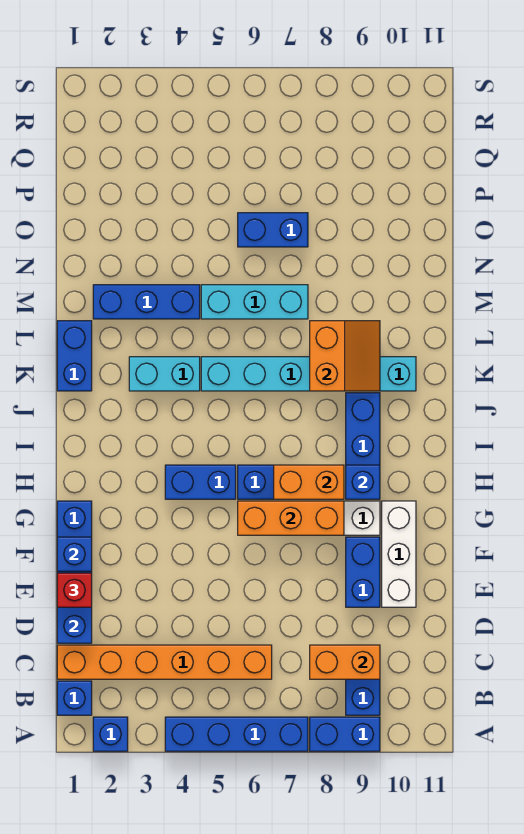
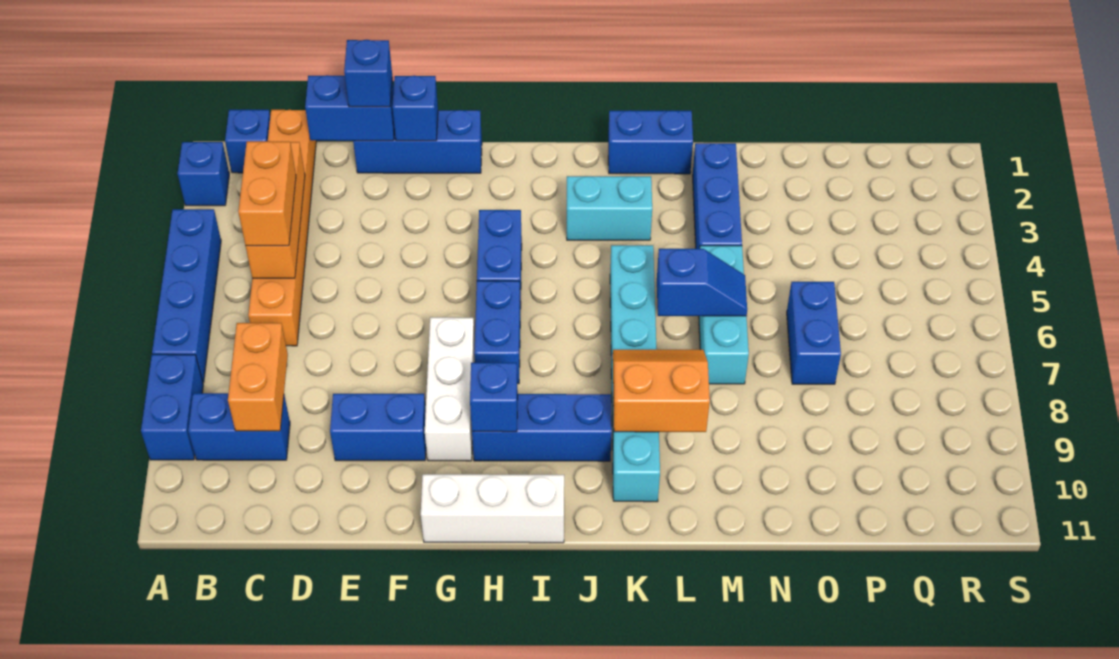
red 1x1 brick [57,573,92,607] -> blue 1x1 brick [344,40,392,107]
white 1x3 brick [382,501,416,607] -> white 1x3 brick moved to [421,474,564,543]
orange 1x3 brick [238,501,344,535] -> orange 1x3 brick moved to [246,142,305,278]
orange 1x2 brick [274,465,344,499] -> orange 1x2 brick moved to [238,141,296,246]
cyan 1x2 brick [129,357,200,391] -> cyan 1x2 brick turned to [567,176,652,240]
orange 2x2 slope [310,321,380,391] -> orange 2x2 slope turned to [613,350,710,432]
none -> blue 1x2 slope [657,248,747,316]

